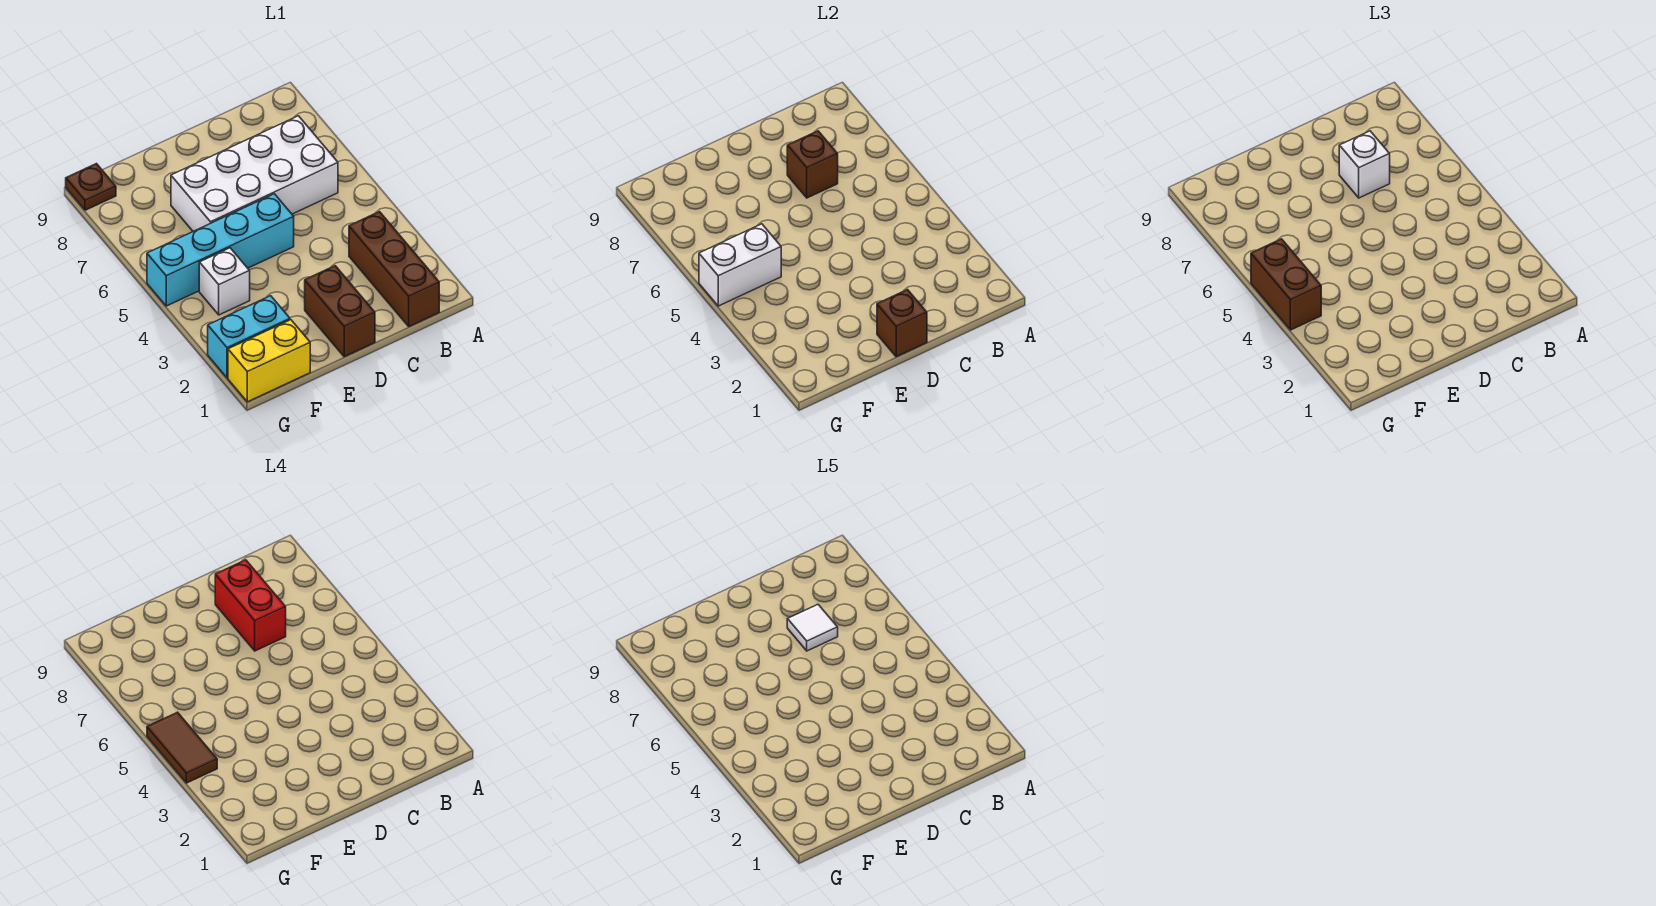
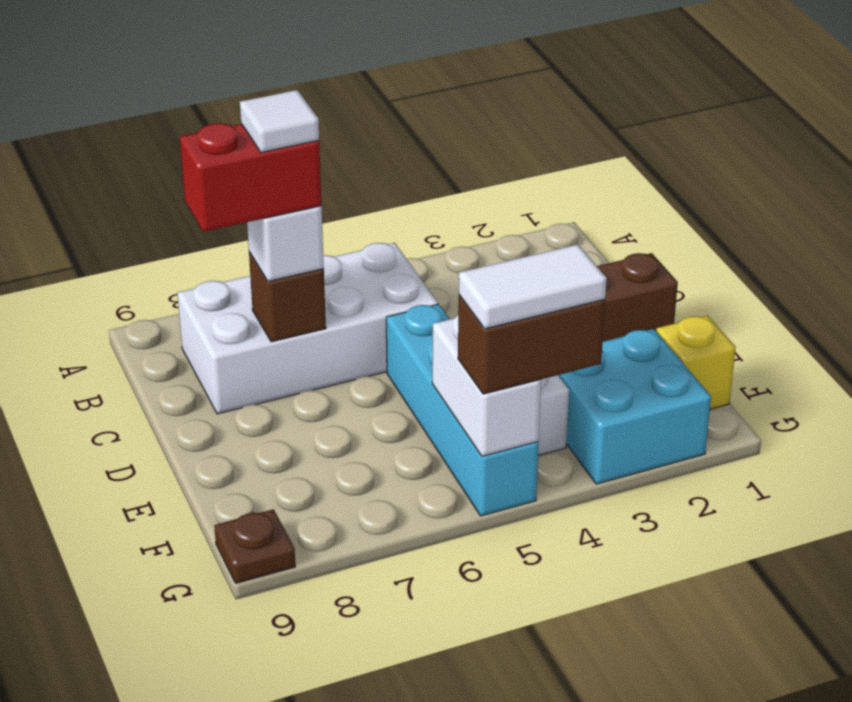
brown 1x3 brick [349,212,439,326] -> none
white 2x4 brick [171,116,338,231] -> white 2x4 brick turned to [177,243,438,414]
brown 1x1 brick [877,290,927,357] -> none
yellow 1x2 brick [228,320,310,402] -> yellow 1x1 brick [656,315,736,409]
cyan 1x2 brick [208,296,290,378] -> cyan 2x2 brick [558,329,711,484]
brown 1x2 tile [147,712,217,783] -> white 1x2 tile [459,245,607,329]

